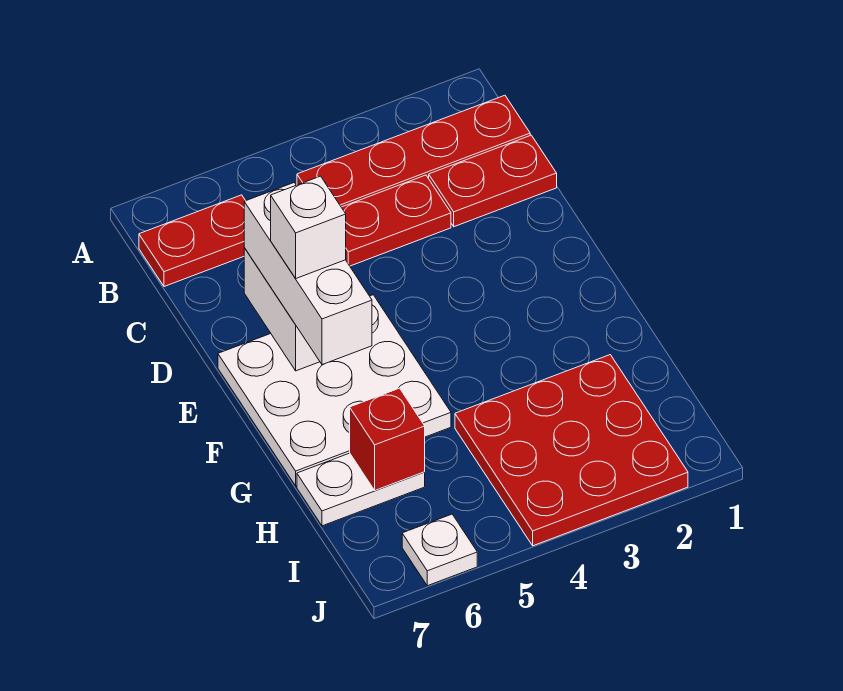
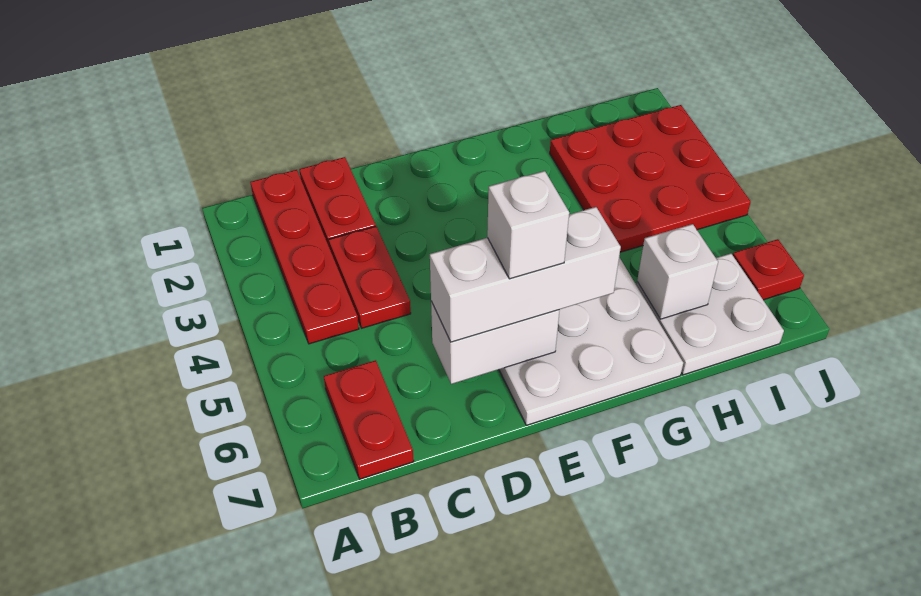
white 1x2 plate [297,453,425,526] -> white 2x2 plate [637,253,784,375]
red 1x1 brick [350,388,425,490] -> white 1x1 brick [637,224,718,319]
white 1x1 plate [402,514,477,586] -> red 1x1 plate [733,239,804,300]

